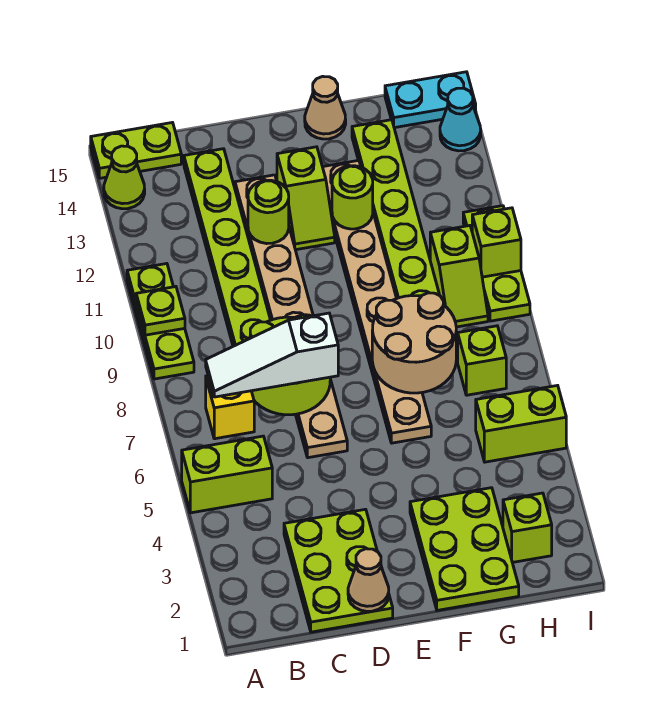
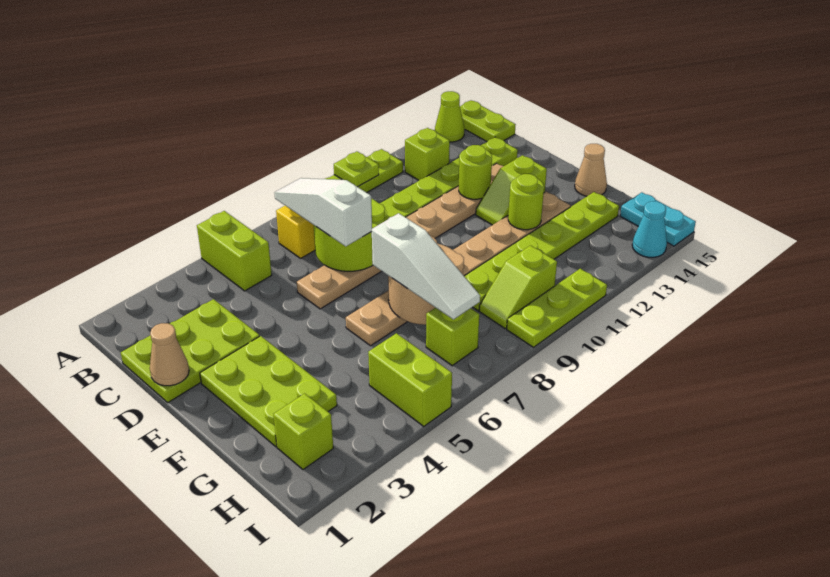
lime 2x3 plate [410,488,519,610] -> lime 2x3 plate turned to [200,336,337,447]
none -> white 1x3 slope [372,213,480,319]
lime 1x1 brick [472,208,521,277] -> lime 1x1 brick moved to [405,128,450,180]

